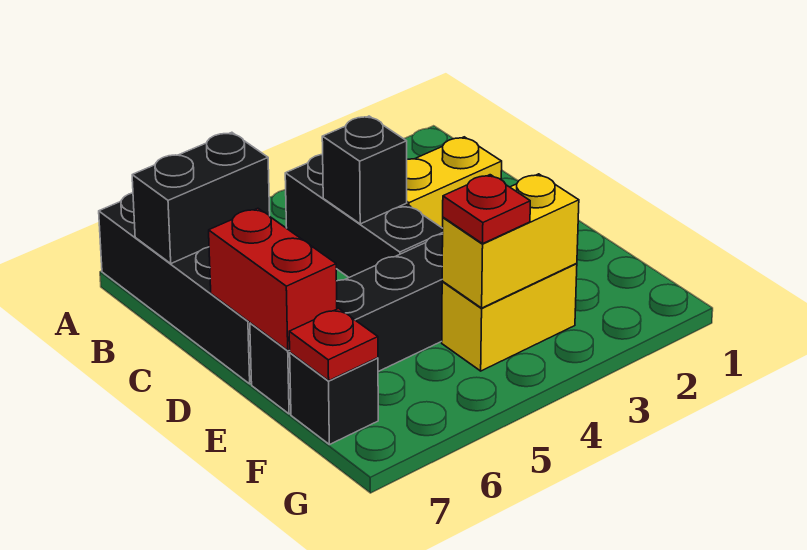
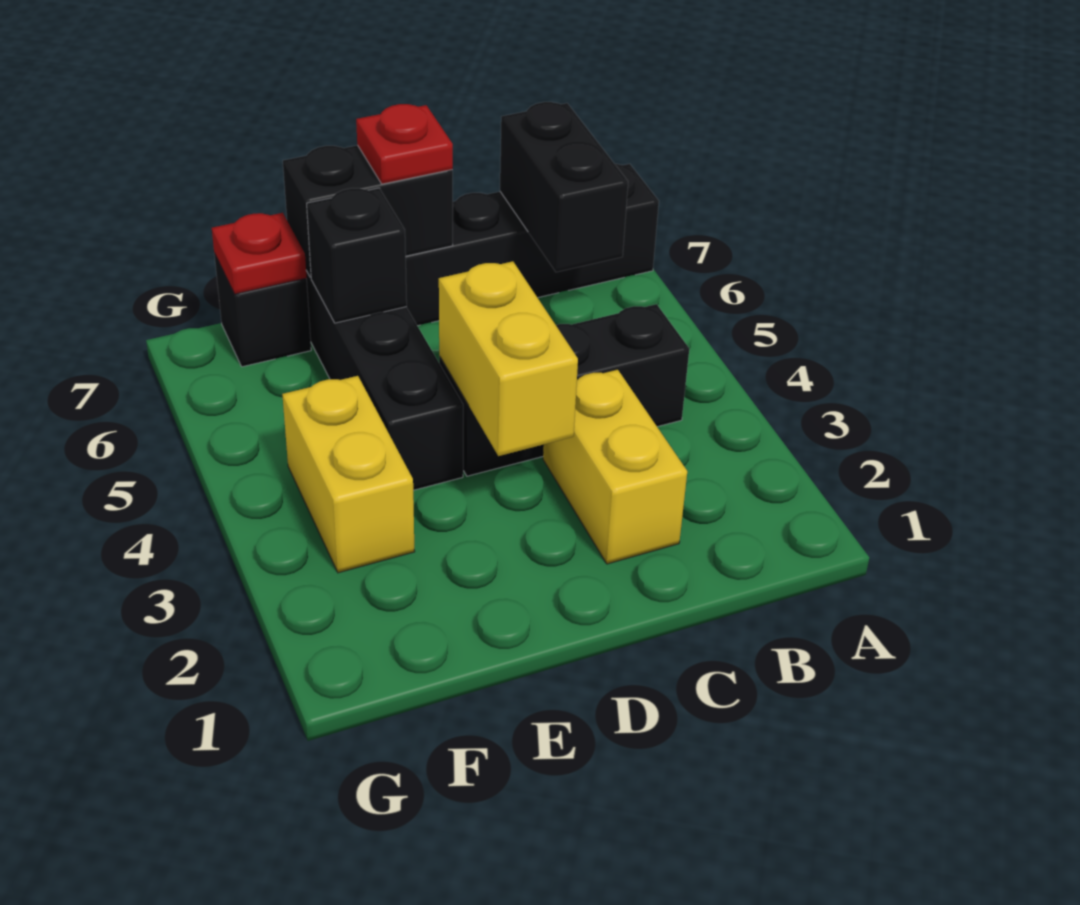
black 1x1 brick [322,116,407,224] -> black 1x1 brick moved to [307,188,407,323]
red 1x2 brick [209,208,337,350] -> black 1x2 brick [283,145,453,277]
yellow 1x2 brick [442,174,579,308] -> yellow 1x2 brick moved to [439,261,578,456]
red 1x1 plate [443,175,530,244] -> red 1x1 plate moved to [356,104,453,184]

